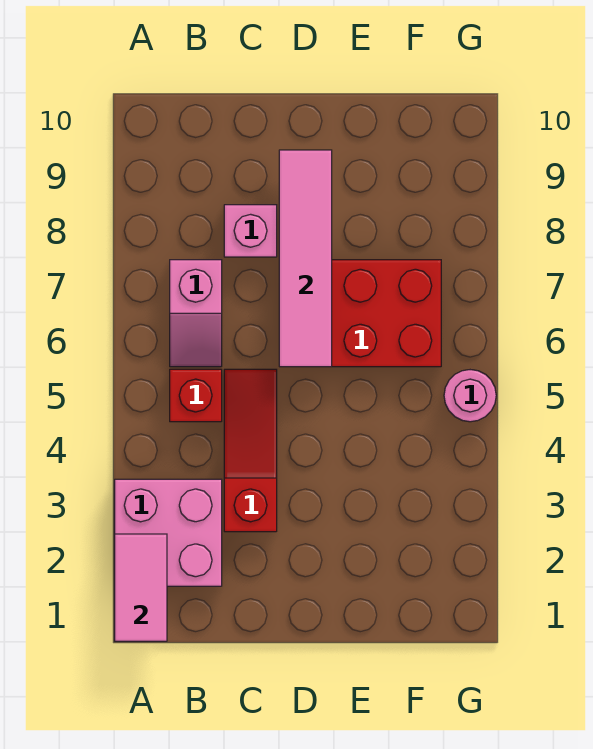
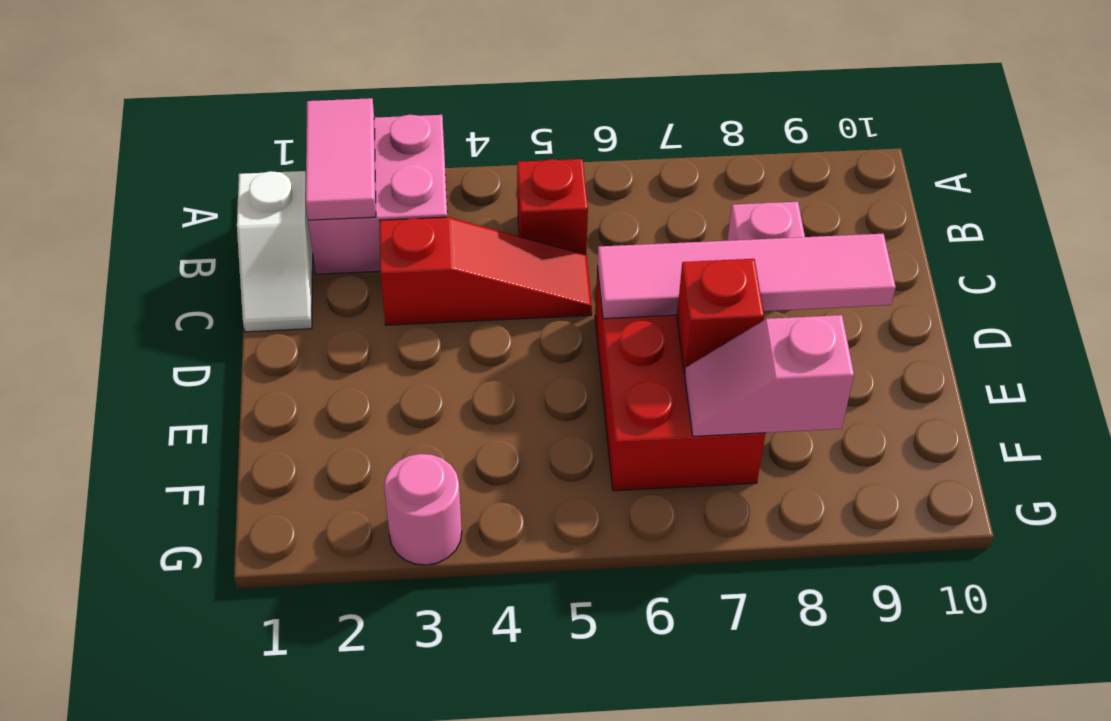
pink 1x2 tile [115,534,167,641] -> pink 1x2 tile turned to [306,98,376,221]
none -> white 1x2 slope [237,171,313,332]
pink 1x2 slope [170,260,222,367] -> pink 1x2 slope moved to [685,315,854,436]
none -> red 1x1 brick [677,259,764,374]
pink 1x1 round brick [444,370,496,422] -> pink 1x1 round brick moved to [384,454,462,565]

